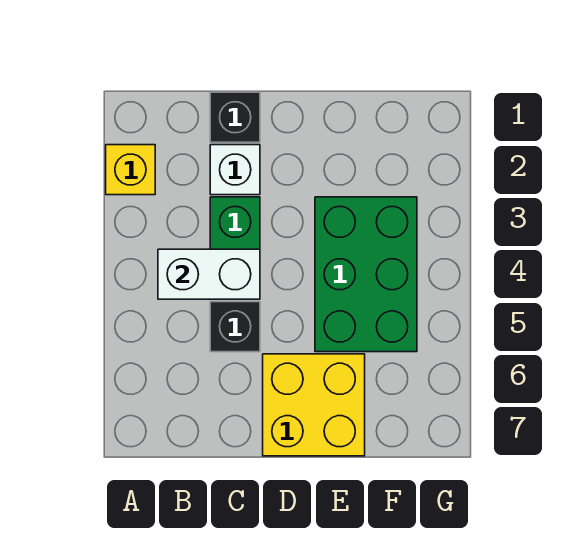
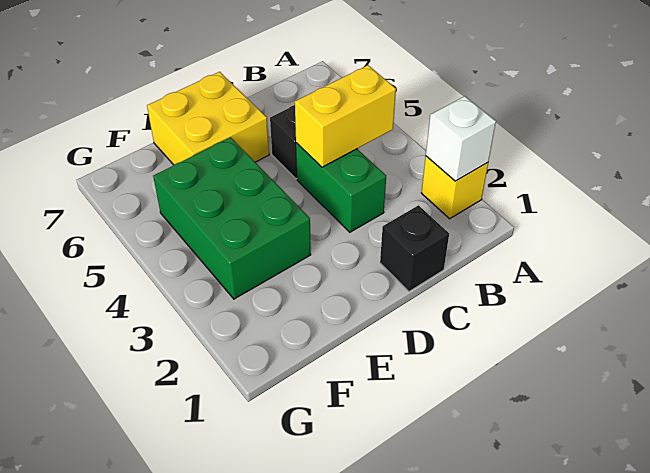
white 1x2 brick [158,249,260,299] -> yellow 1x2 brick [295,65,396,167]
white 1x1 brick [210,145,260,195] -> white 1x1 brick moved to [426,96,496,181]

